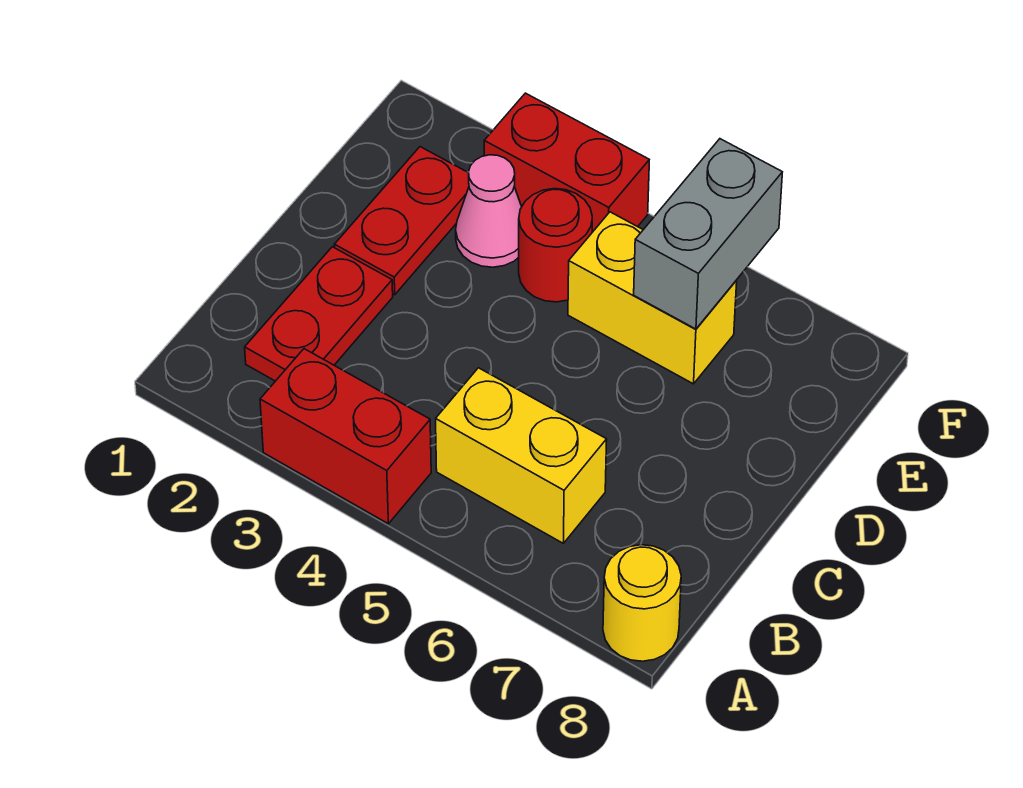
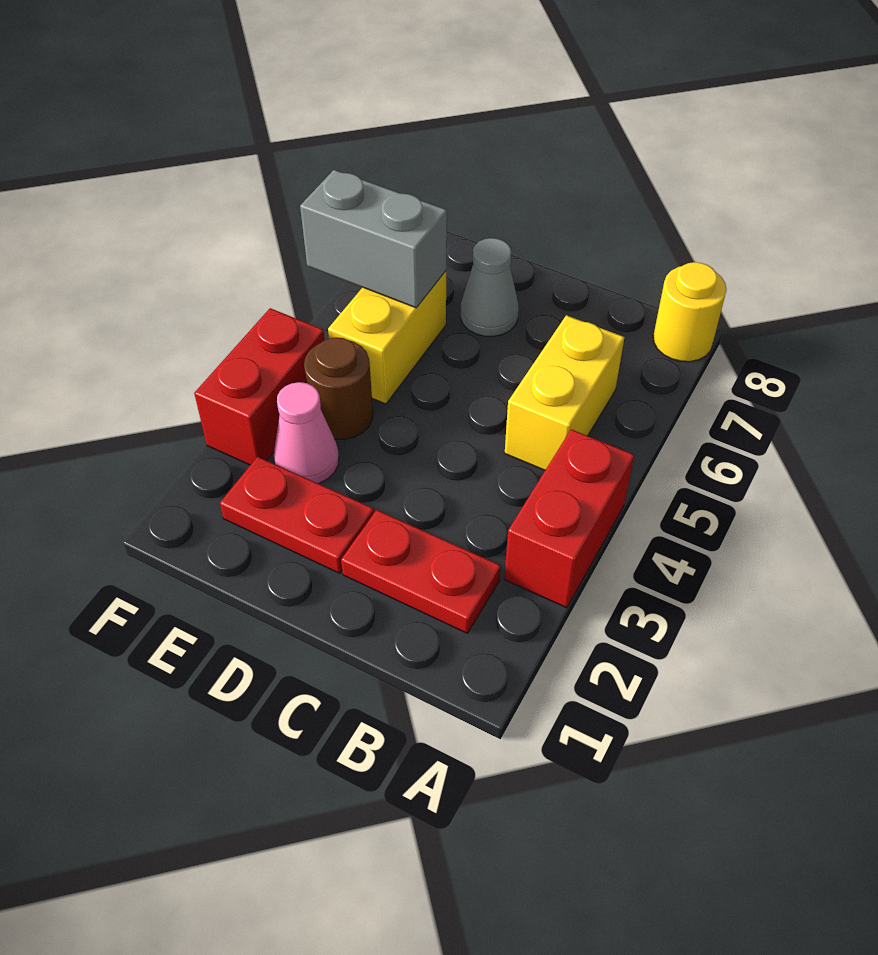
none -> grey 1x1 cone [461,238,519,336]
red 1x1 round brick [519,189,592,302] -> brown 1x1 round brick [304,337,373,439]

